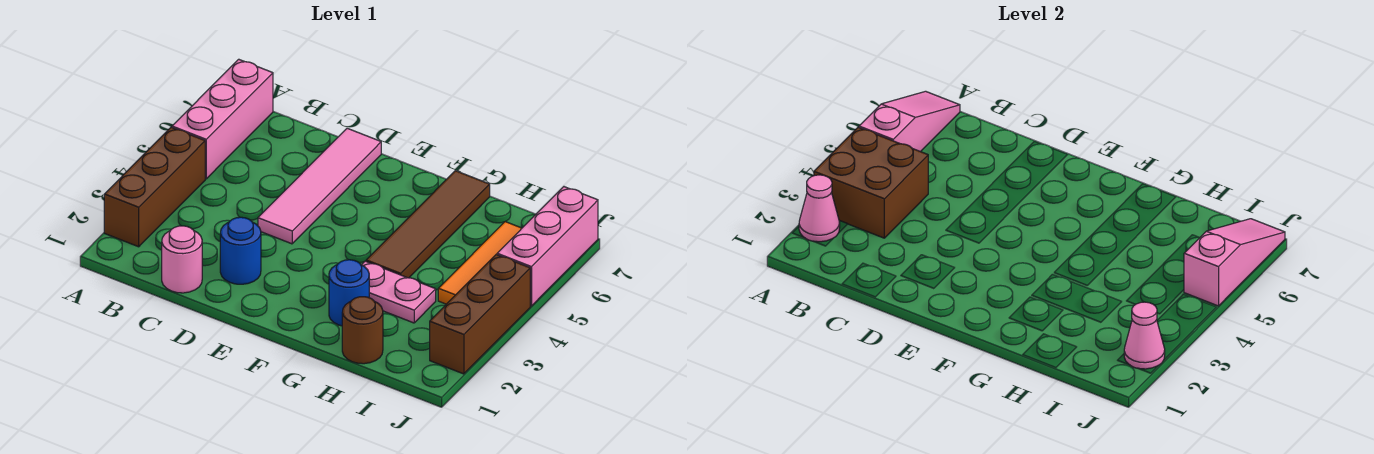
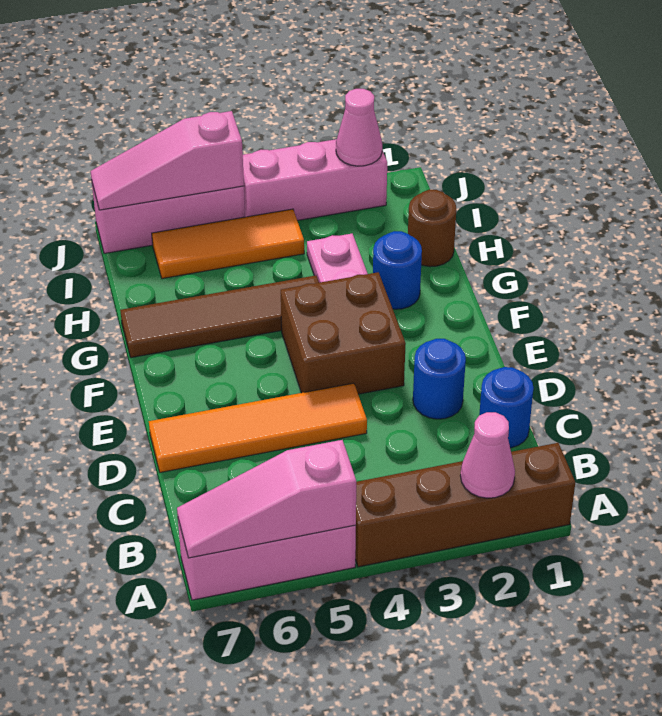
brown 1x3 brick [104,127,205,247] -> brown 1x4 brick [355,443,575,567]
brown 2x2 brick [814,127,928,238] -> brown 2x2 brick moved to [281,272,406,394]
pink 1x1 round brick [162,226,202,293] -> blue 1x1 round brick [479,367,533,448]
pink 1x4 tile [258,128,381,244] -> orange 1x4 tile [149,383,367,472]
brown 1x3 brick [430,255,530,374] -> pink 1x3 brick [243,139,387,221]

